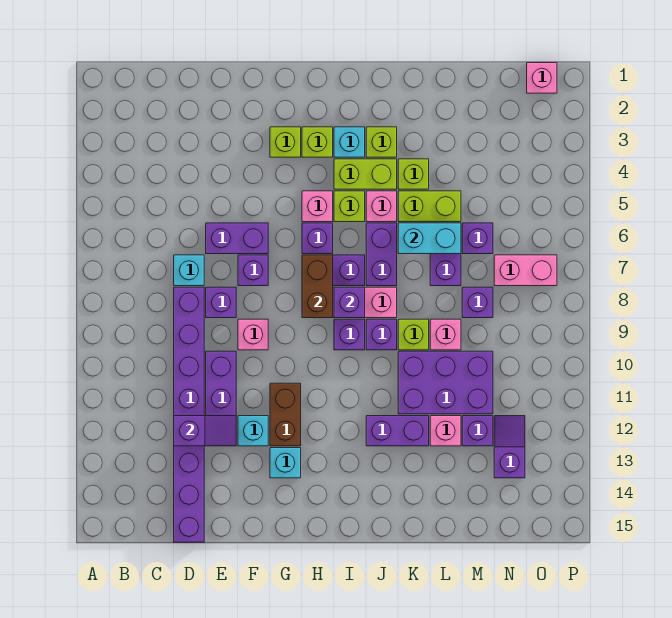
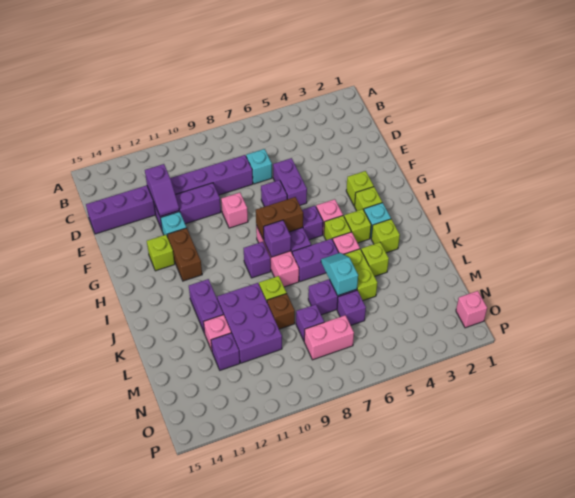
purple 1x1 brick [206,287,236,318] -> none
brown 1x2 brick [270,383,301,446] -> brown 1x2 brick turned to [167,228,202,281]
cyan 1x1 brick [270,448,301,478] -> lime 1x1 brick [147,235,175,271]
lime 1x2 brick [334,159,397,189] -> lime 1x1 brick [344,209,371,243]
purple 1x1 brick [366,319,397,350] -> none
cyan 1x2 brick [398,223,461,254] -> cyan 1x2 slope [321,253,358,296]
pink 1x1 brick [430,319,461,350] -> brown 1x1 brick [267,294,295,329]
pink 1x2 brick [494,255,557,286] -> pink 1x2 brick turned to [304,315,354,360]
purple 1x2 slope [494,416,525,478] -> none

